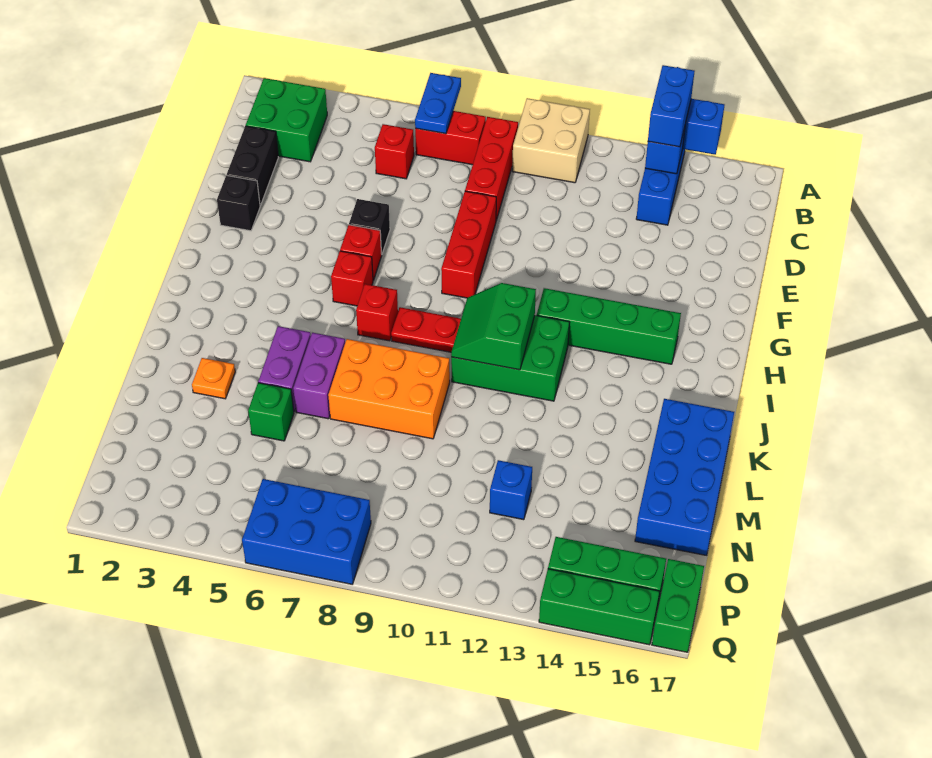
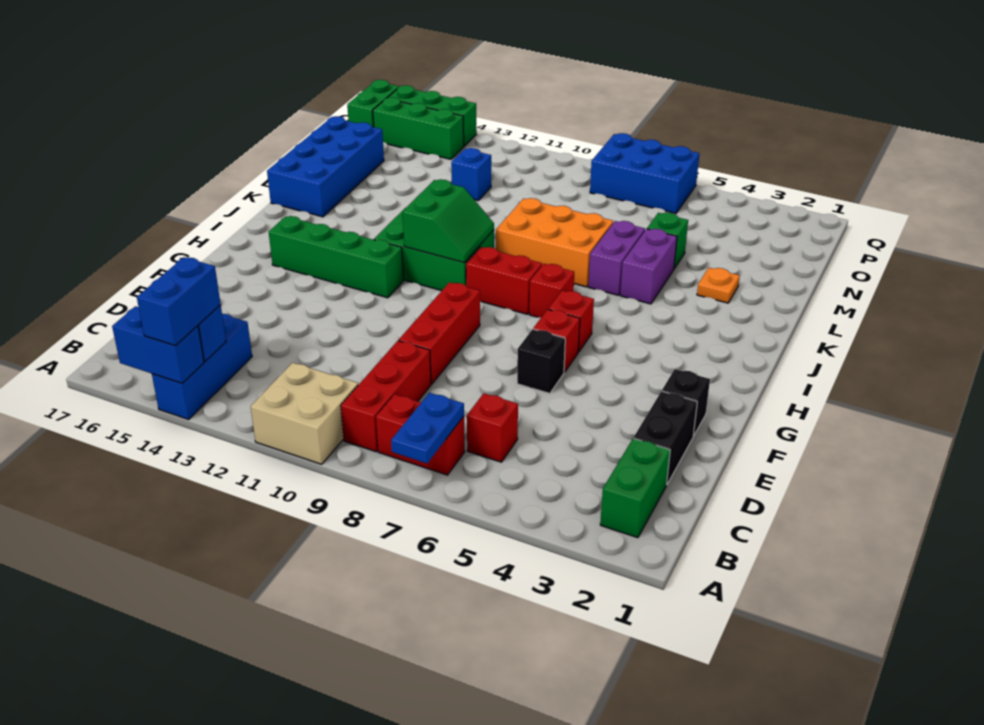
green 2x2 brick [246,78,327,162] -> green 1x2 brick [600,438,670,538]
red 1x2 plate [391,307,461,352] -> red 1x2 brick [466,247,542,314]

